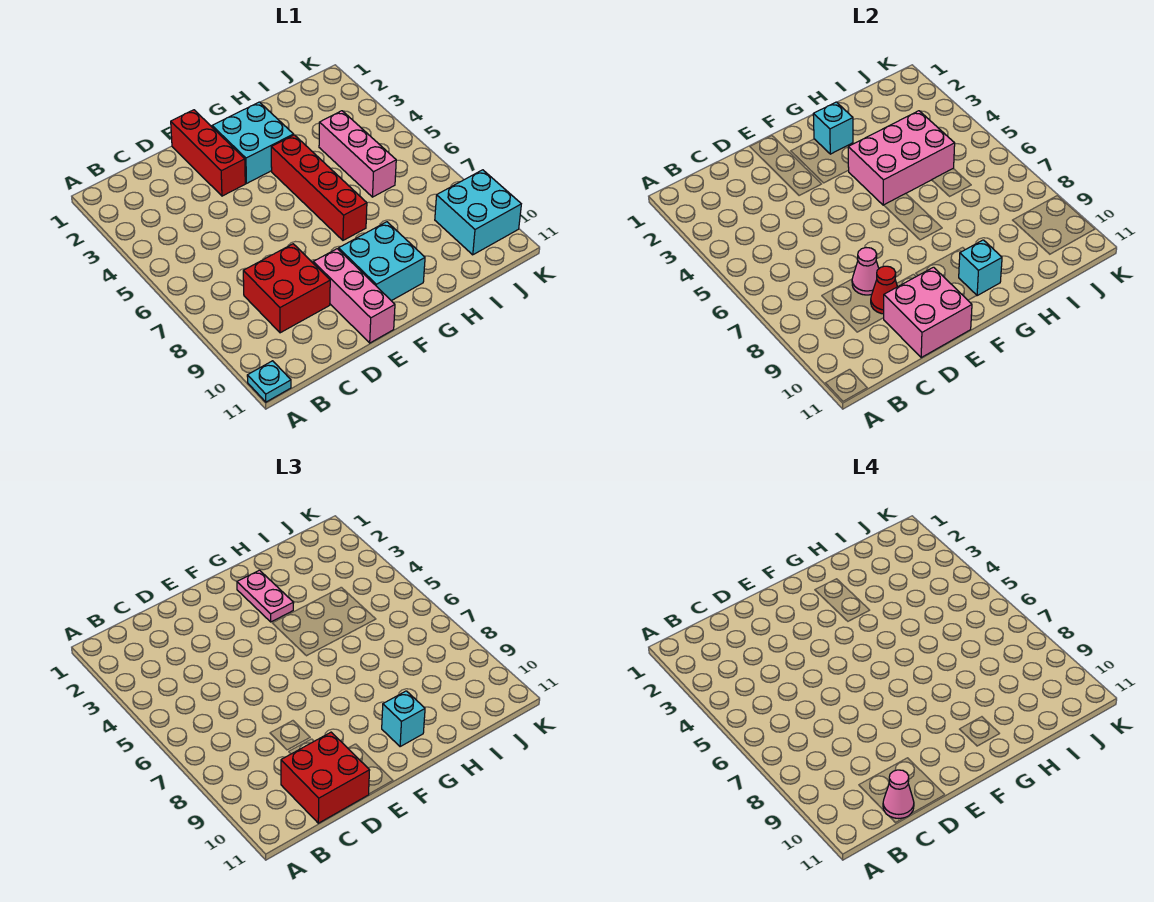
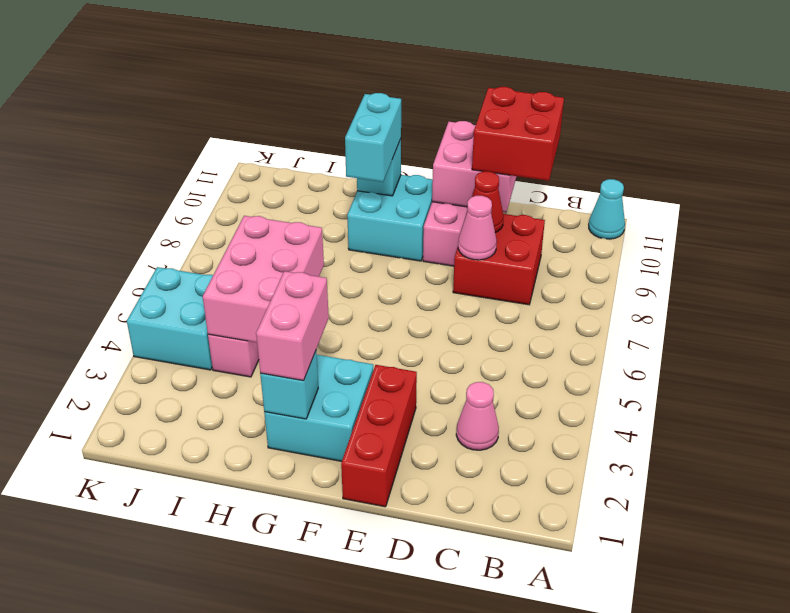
cyan 1x1 plate [247,361,291,402] -> cyan 1x1 cone [589,179,625,239]
pink 1x1 cone [883,770,914,819] -> pink 1x1 cone moved to [456,382,499,450]
pink 1x2 plate [237,570,294,622] -> pink 1x2 brick [256,271,329,381]
red 1x4 brick [271,135,367,240] -> none
pink 2x3 brick [848,111,955,205] -> pink 2x3 brick turned to [203,216,324,342]
cyan 1x1 brick [382,691,425,747] -> cyan 1x2 brick [345,93,401,182]
cyan 2x2 brick [435,170,521,255] -> cyan 2x2 brick moved to [127,267,213,370]

